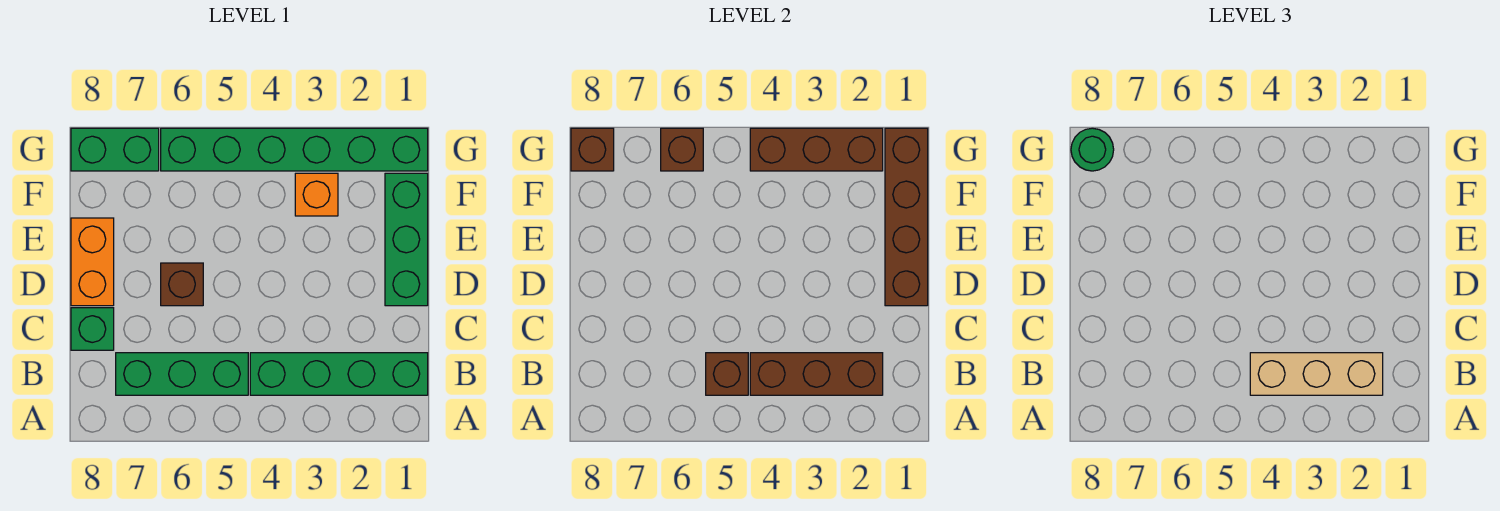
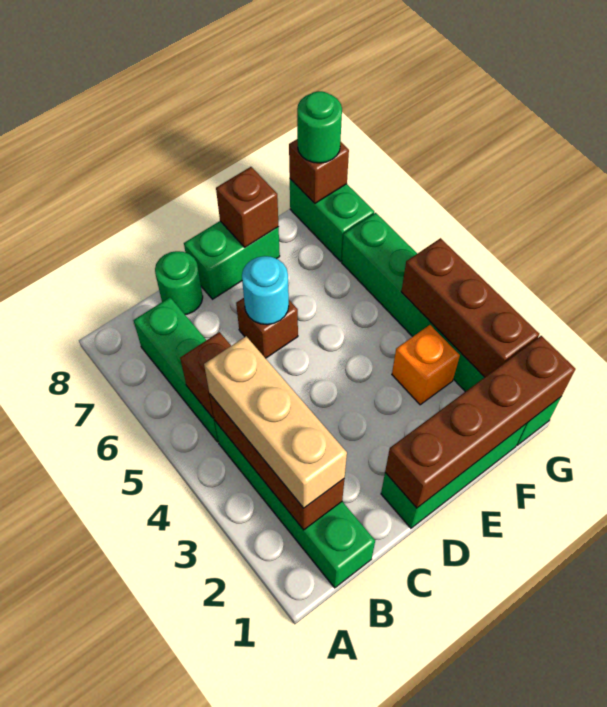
green 1x1 brick [71,308,114,350] -> green 1x1 round brick [155,251,203,315]
none -> cyan 1x1 round brick [242,256,289,325]
orange 1x2 brick [71,218,114,306] -> green 1x2 brick [184,221,280,299]
brown 1x1 brick [661,128,703,171] -> brown 1x1 brick moved to [216,167,279,247]

